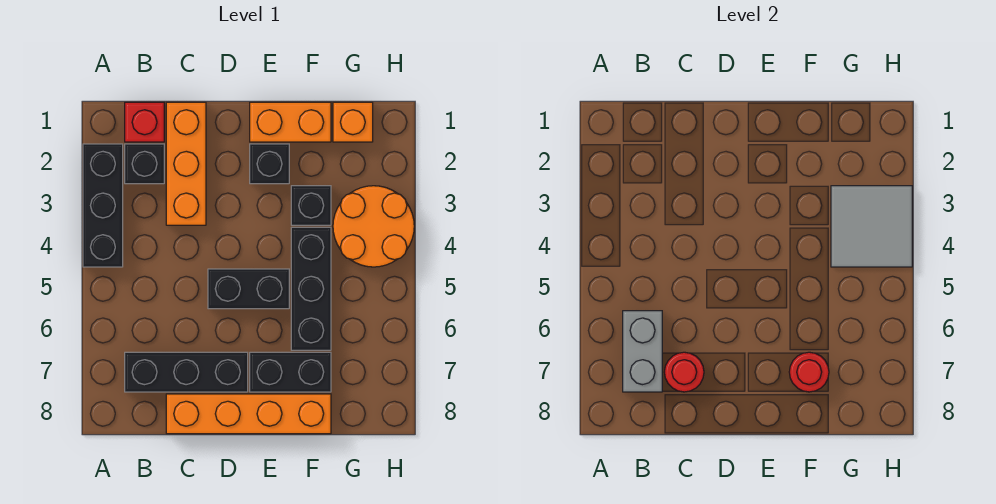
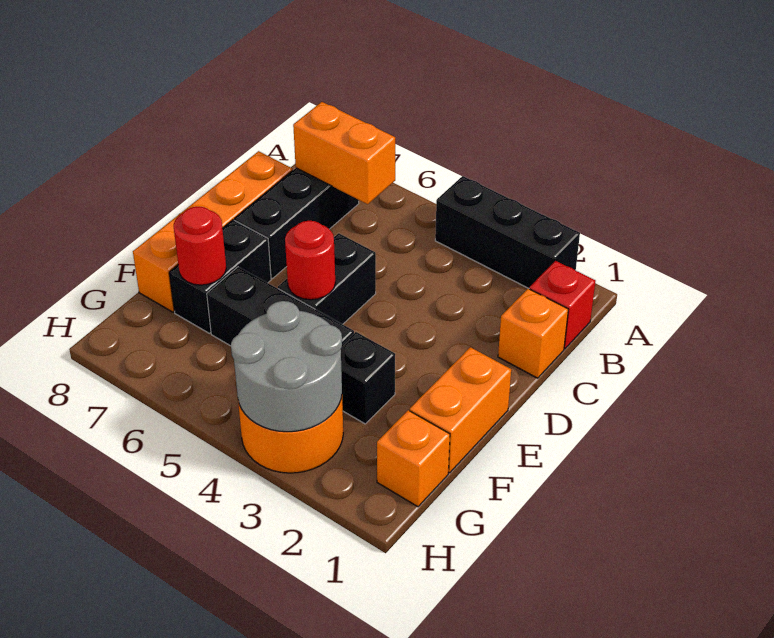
black 1x1 brick [125,144,164,184] -> none
grey 1x2 brick [623,311,662,392] -> orange 1x2 brick [293,102,395,204]
orange 1x3 brick [166,102,206,225] -> orange 1x1 brick [498,289,568,378]
red 1x1 round brick [664,352,704,392] -> red 1x1 round brick moved to [285,221,335,300]
black 1x1 brick [250,144,289,184] -> none
grey 2x2 tile [831,186,912,267] -> grey 2x2 round brick [231,301,342,432]

